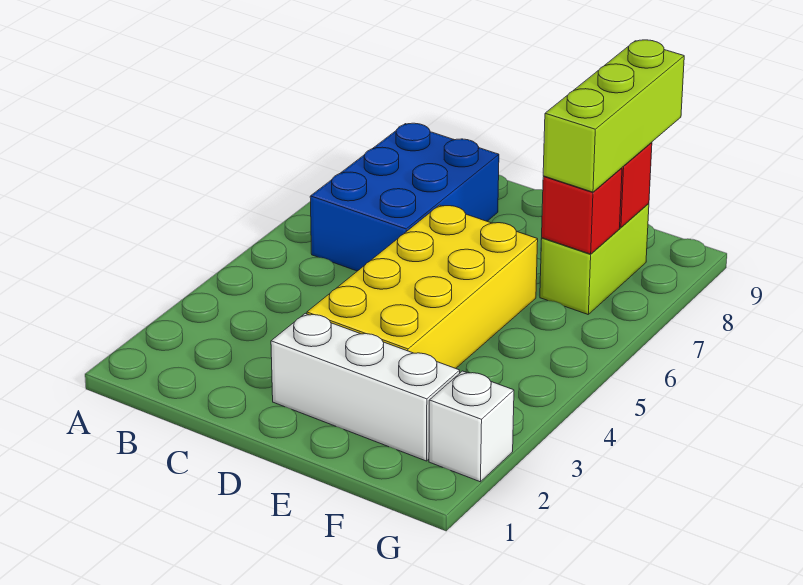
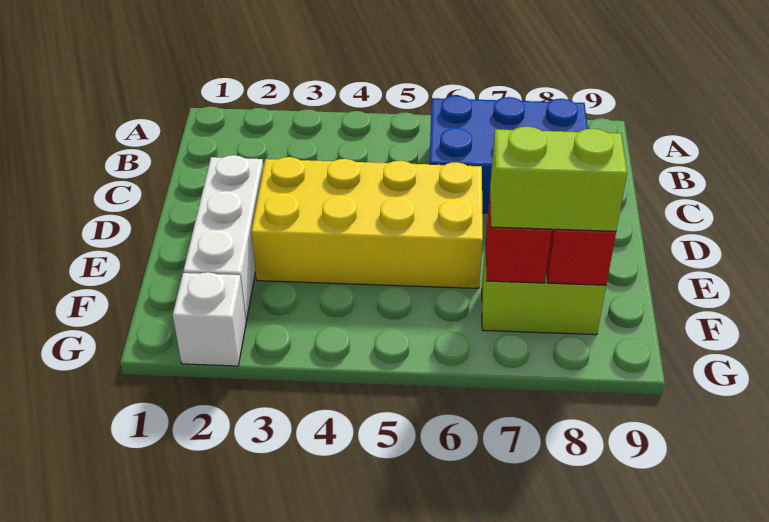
lime 1x3 brick [543,40,684,192] -> lime 1x2 brick [490,127,627,231]

